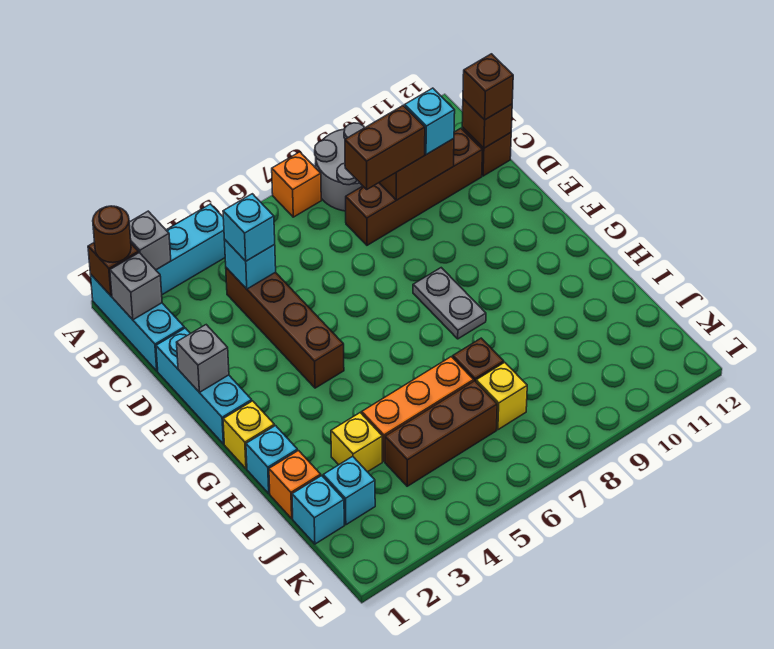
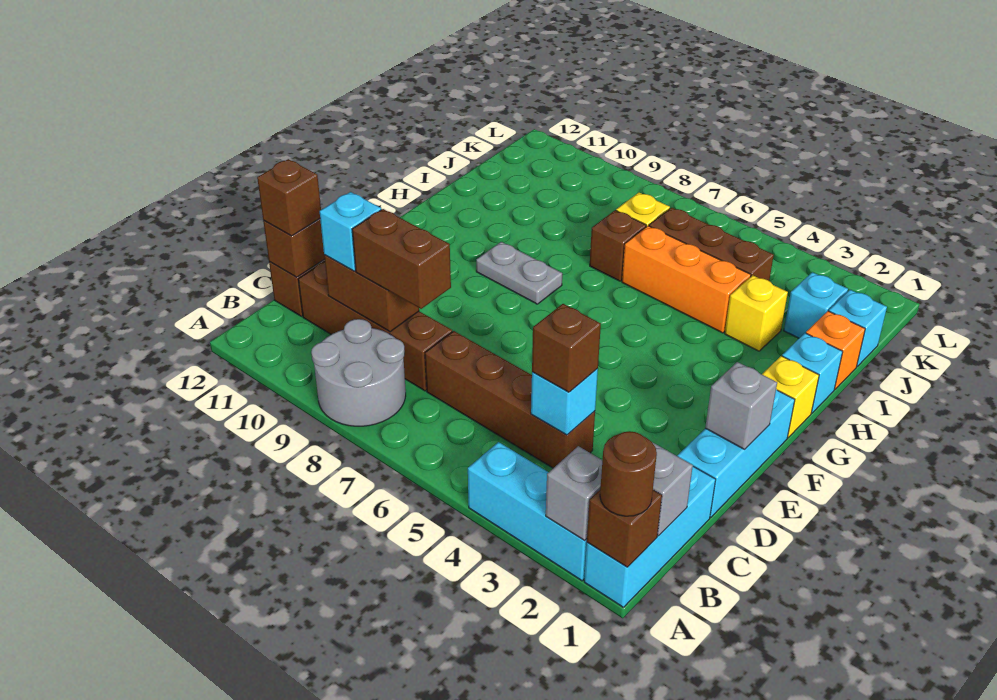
orange 1x1 brick [272,152,321,217] -> none
brown 1x4 brick [226,268,344,388] -> brown 1x4 brick turned to [425,331,595,468]
cyan 1x1 brick [223,194,275,261] -> brown 1x1 brick [532,304,601,392]
grey 1x2 plate [413,268,486,339] -> grey 1x2 plate turned to [476,242,562,304]

